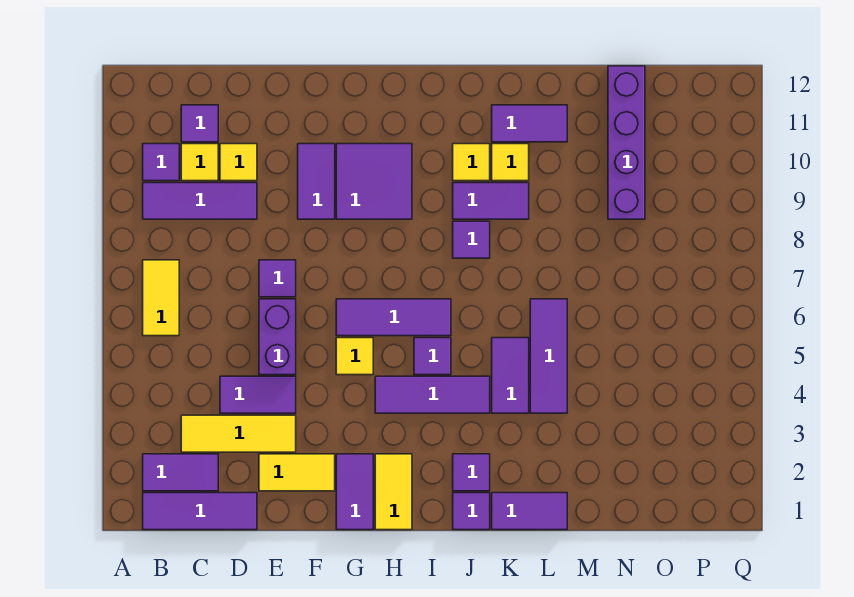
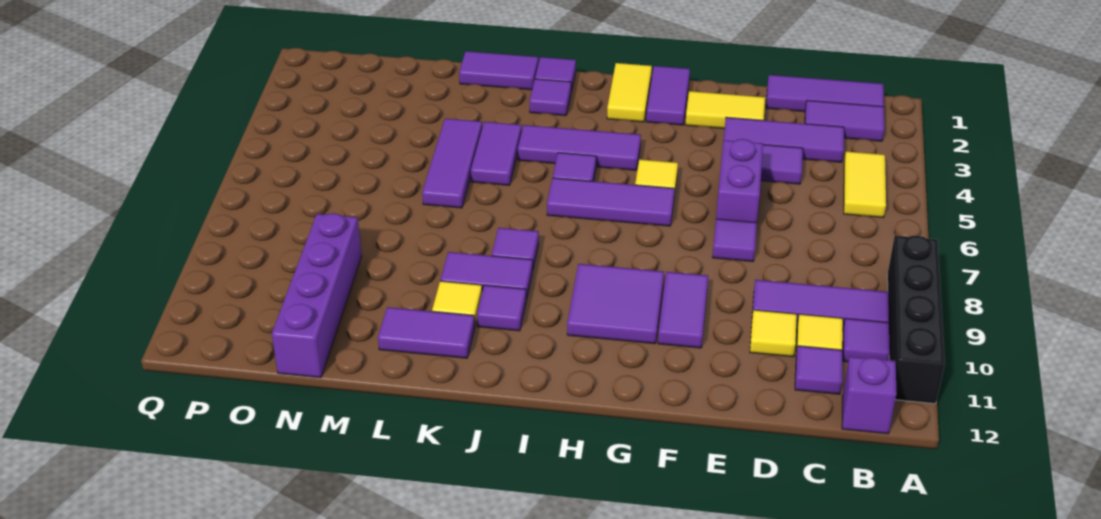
none -> black 1x4 brick [887,235,945,404]
yellow 1x2 tile [143,260,179,336] -> yellow 1x2 tile moved to [844,151,886,218]
none -> purple 1x1 brick [842,356,897,434]
yellow 1x3 tile [181,415,296,452] -> purple 1x3 tile [724,117,844,162]
yellow 1x1 tile [453,144,490,181] -> purple 1x1 tile [477,285,526,331]

